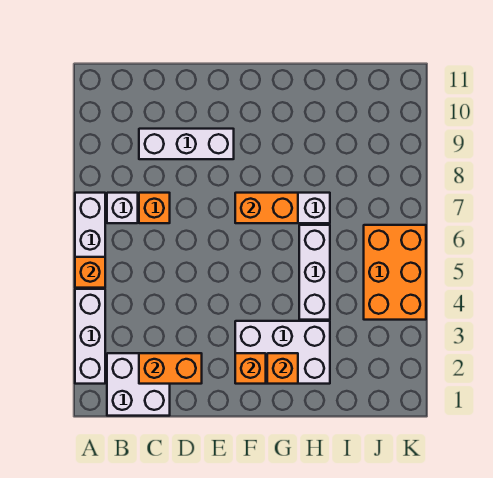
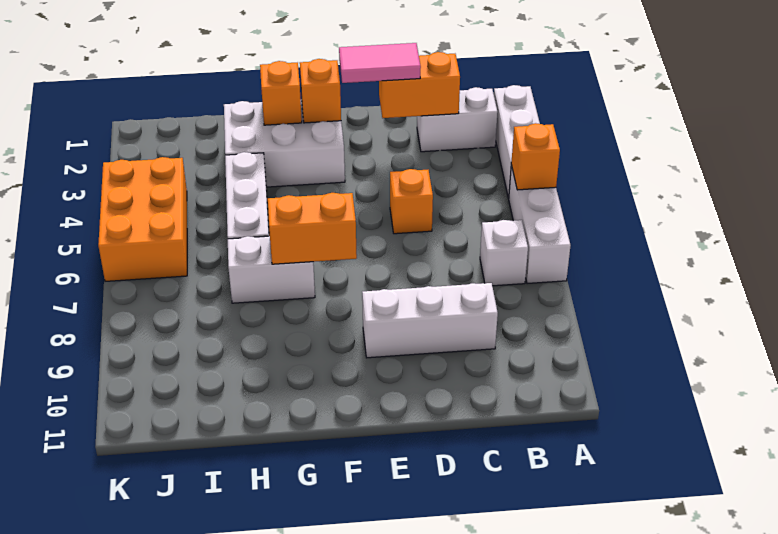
white 2x2 brick [107,353,170,416] -> white 1x2 brick [417,87,498,152]
orange 1x1 brick [139,193,170,223] -> orange 1x1 brick moved to [390,169,433,234]
none -> pink 1x2 tile [339,43,421,83]

